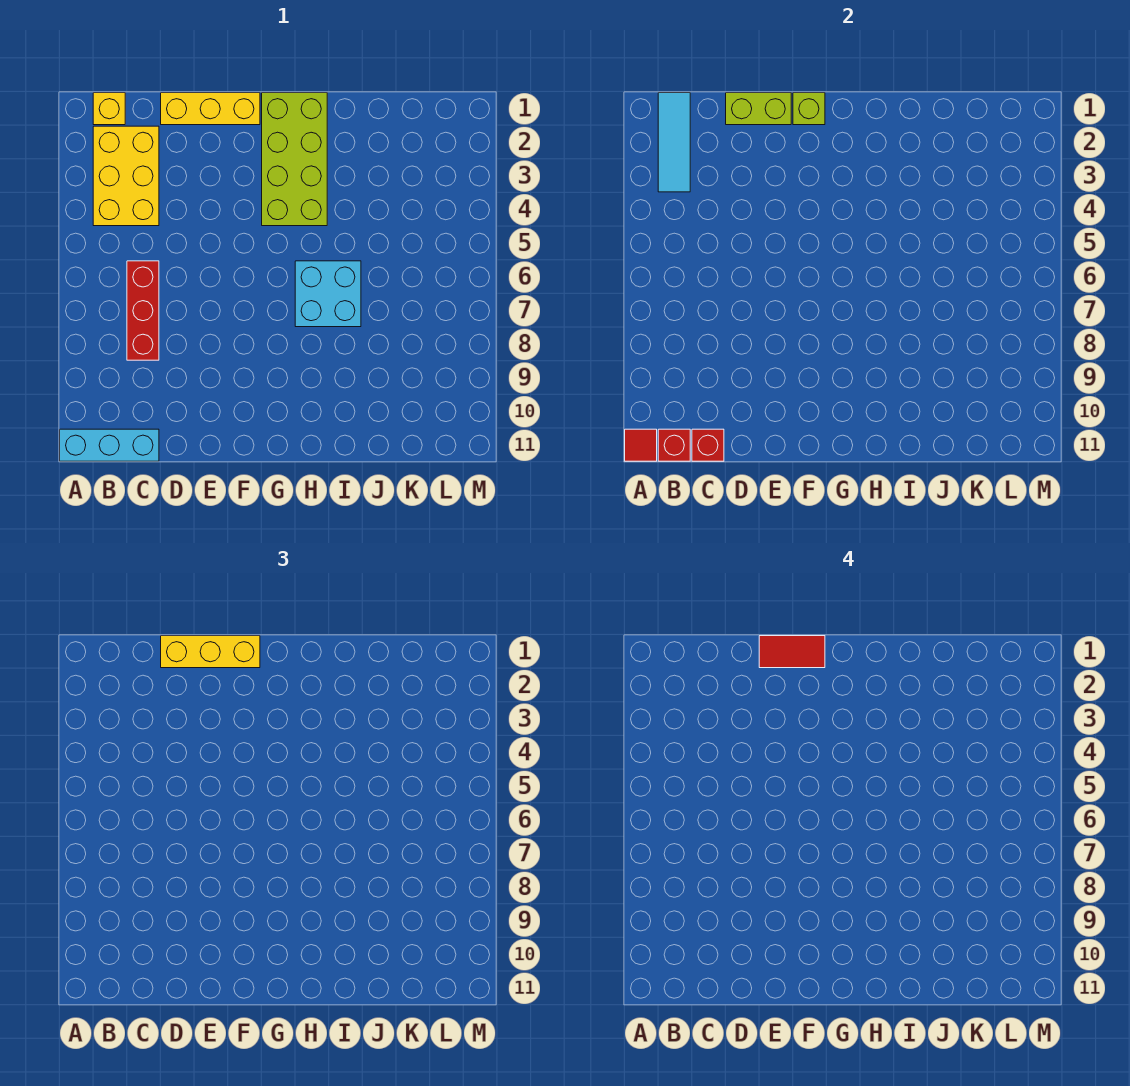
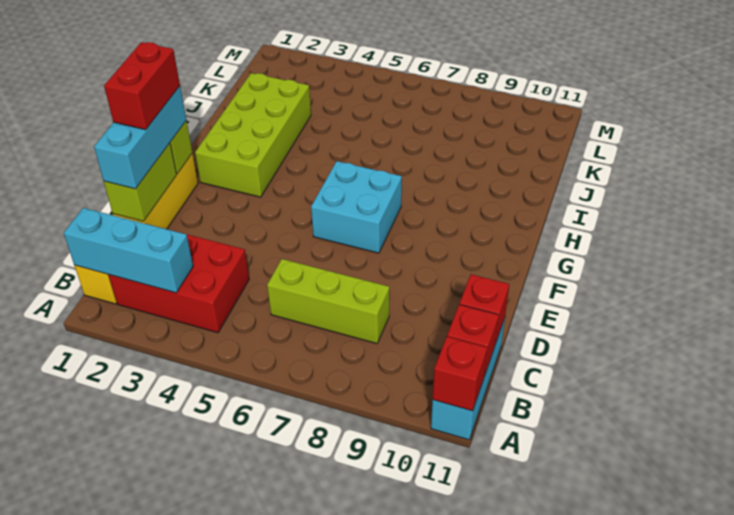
red 1x1 tile [625,429,657,461] -> red 1x1 brick [433,337,487,411]
cyan 1x3 tile [658,93,690,192] -> cyan 1x3 brick [64,208,193,293]
yellow 2x3 brick [93,126,159,226] -> red 2x3 brick [109,235,249,333]
red 1x3 brick [127,261,159,360] -> lime 1x3 brick [267,259,389,344]
yellow 1x3 brick [161,636,260,668] -> cyan 1x3 brick [94,86,186,189]
red 1x2 tile [759,636,825,668] -> red 1x2 brick [104,42,180,130]
lime 2x4 brick [262,93,327,226] -> lime 2x4 brick turned to [195,73,311,197]
cyan 2x2 brick [295,261,361,327] -> cyan 2x2 brick moved to [311,161,402,253]

